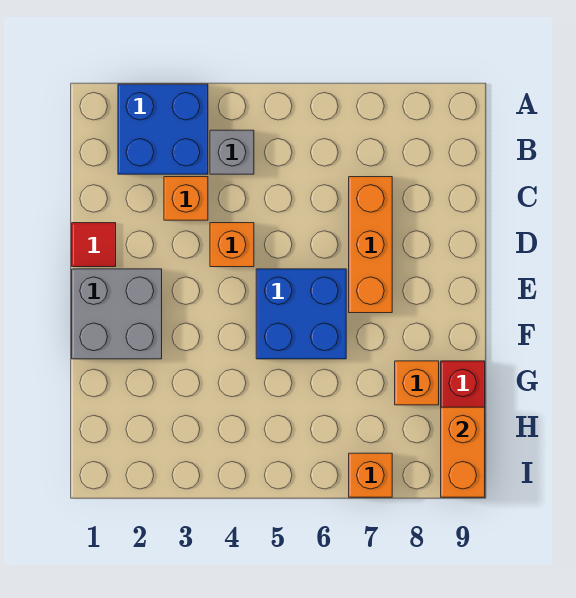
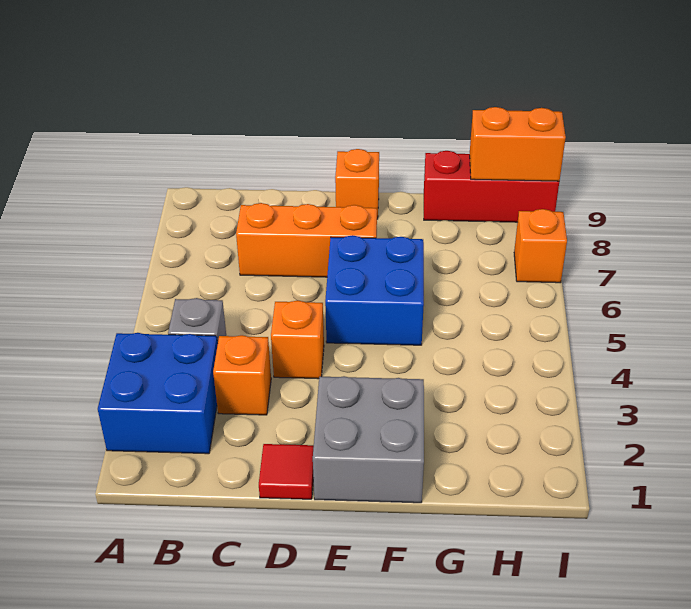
orange 1x1 brick [395,361,439,405] -> orange 1x1 brick moved to [335,149,379,219]

